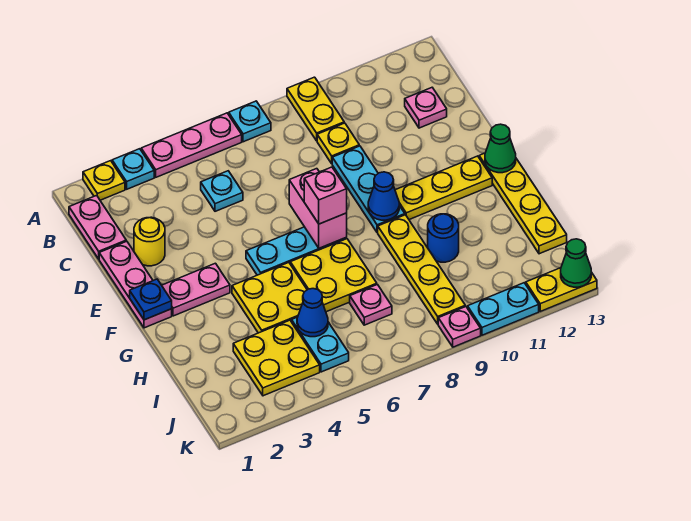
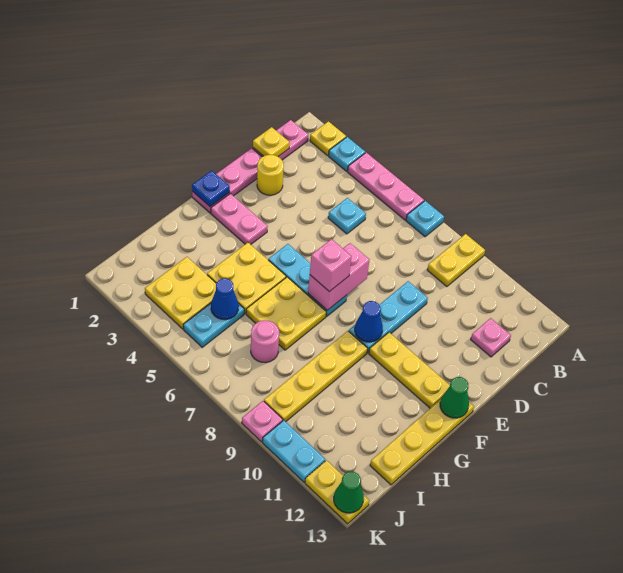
yellow 1x1 plate [317,123,359,164] -> yellow 1x1 plate moved to [253,127,290,156]
blue 1x1 round brick [428,214,459,262] -> none
pink 1x1 plate [350,285,392,325] -> pink 1x1 round brick [251,320,279,363]

